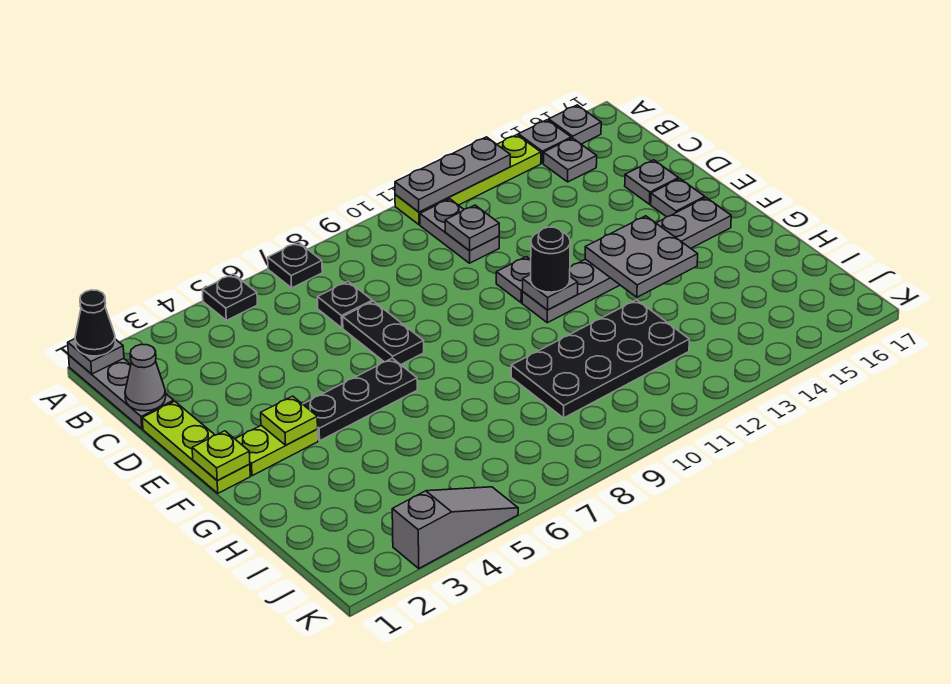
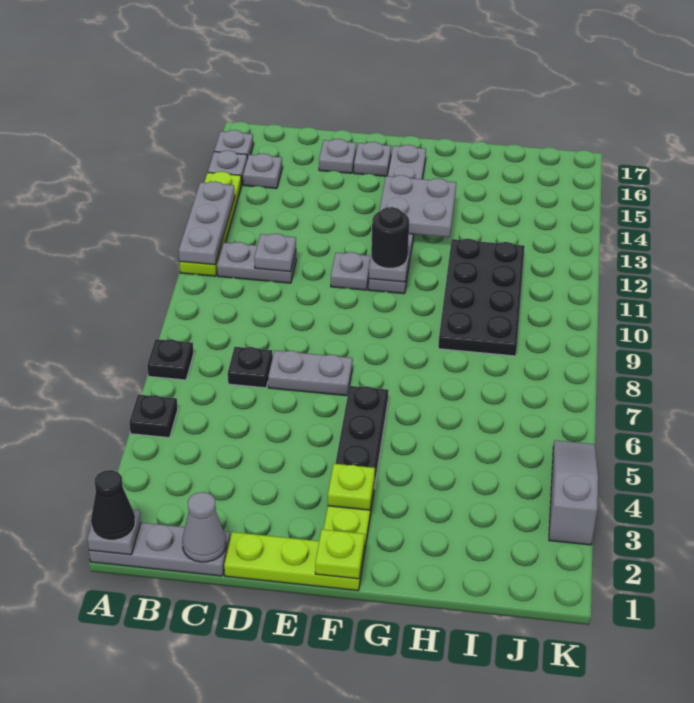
black 1x2 plate [343,301,424,365] -> grey 1x2 plate [268,351,353,396]

